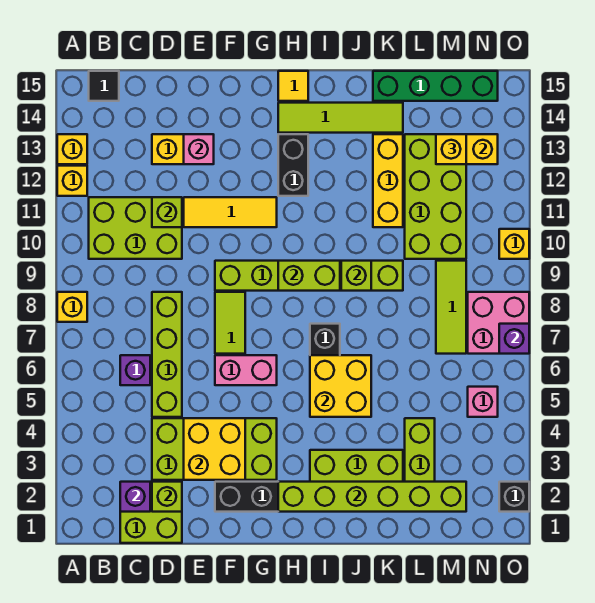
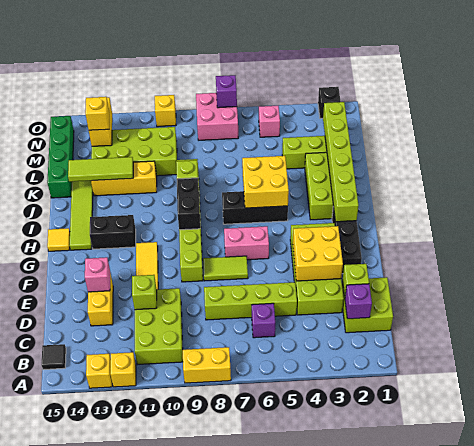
yellow 1x1 brick [57,292,87,322] -> yellow 1x2 brick [183,347,231,383]
pink 1x2 brick [215,355,277,385] -> pink 1x2 brick turned to [224,226,269,260]
lime 1x2 brick [278,261,340,291] -> black 1x2 brick [177,178,200,230]
lime 1x3 tile [436,261,466,354] -> lime 1x3 tile moved to [68,157,133,182]

